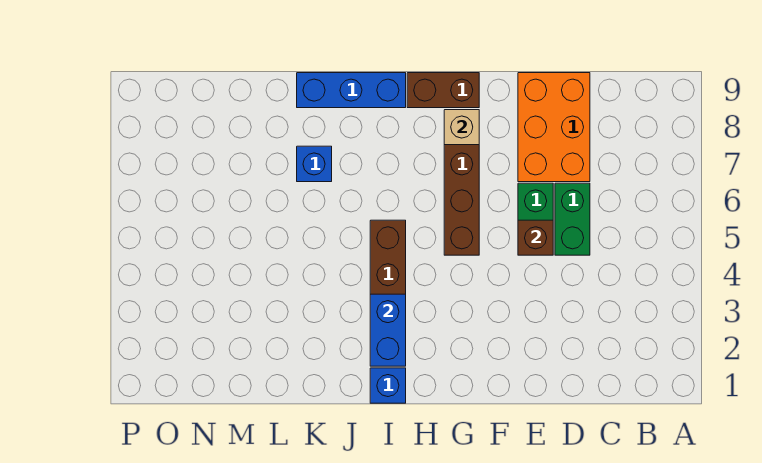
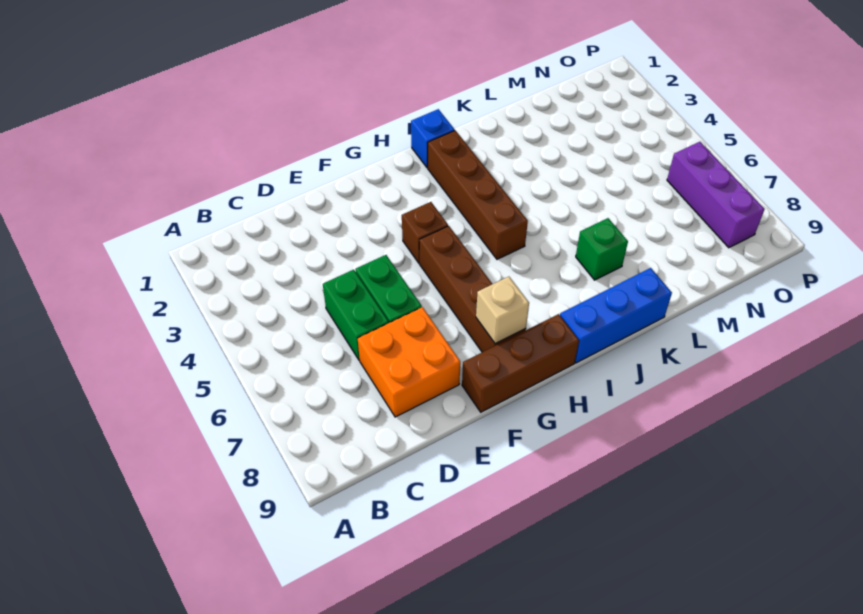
orange 2x3 brick [518,73,590,182] -> orange 2x2 brick [358,307,460,417]
brown 1x1 brick [518,220,553,255] -> brown 1x1 brick moved to [402,202,448,263]
brown 1x2 brick [407,73,479,108] -> brown 1x3 brick [462,314,579,412]
blue 1x2 brick [370,294,406,366] -> none
blue 1x1 brick [297,146,332,182] -> green 1x1 brick [576,218,628,280]
none -> purple 1x3 brick [667,142,765,248]

